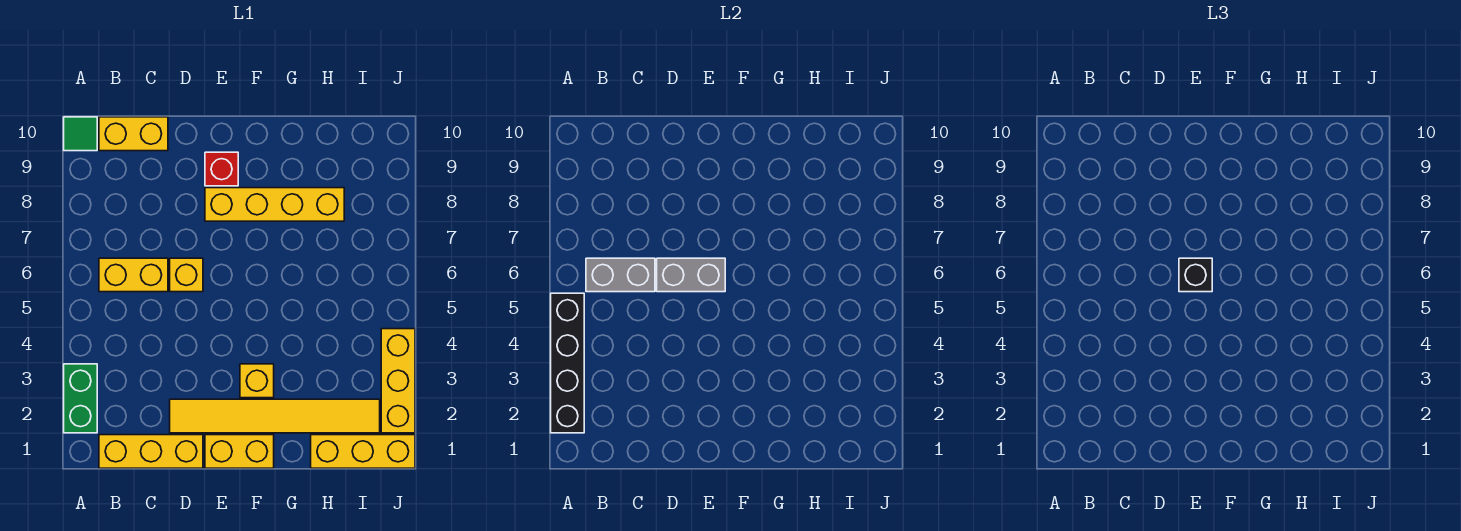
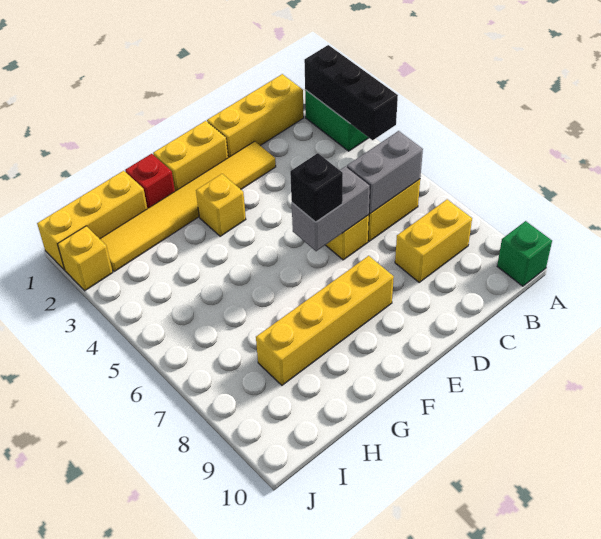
black 1x4 brick [551,293,584,433] -> black 1x3 brick [304,45,398,140]
green 1x1 tile [64,117,97,151] -> green 1x1 brick [497,221,552,286]
yellow 1x2 brick [99,117,168,151] -> yellow 1x2 brick moved to [395,199,472,282]
red 1x1 brick [205,152,238,186] -> red 1x1 brick moved to [125,154,175,209]
yellow 1x3 brick [381,329,415,433] -> yellow 1x1 brick [58,226,113,291]

